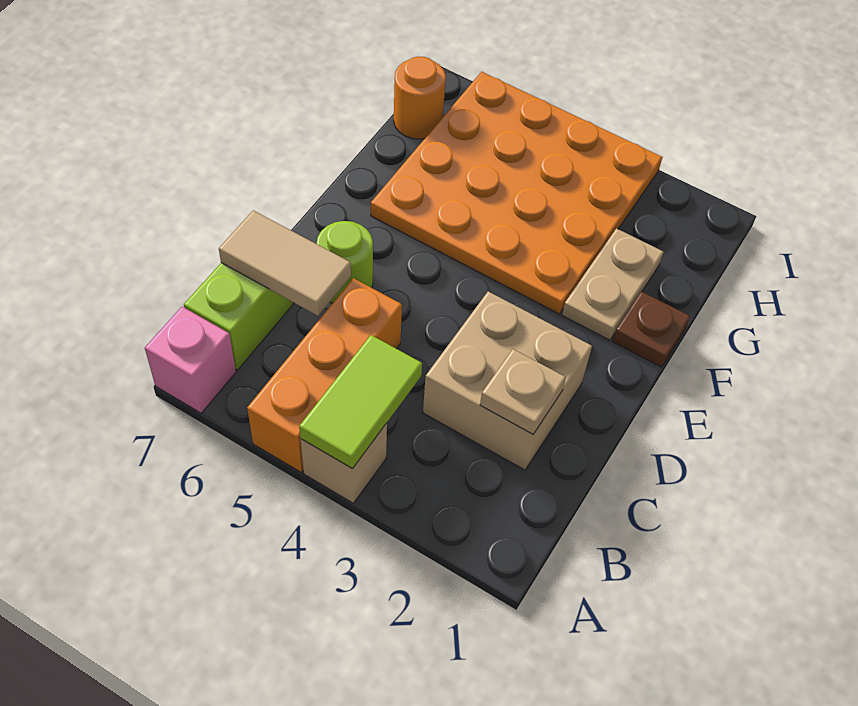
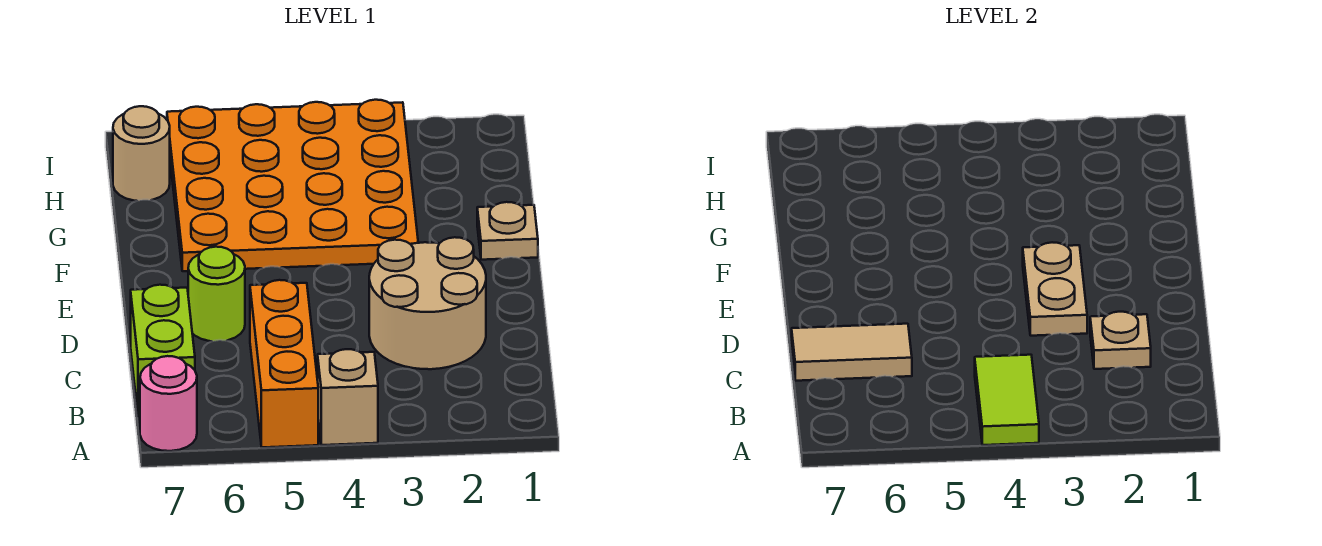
pink 1x1 brick [145,307,236,413] -> pink 1x1 round brick [140,356,197,451]
tan 2x2 brick [423,292,592,470] -> tan 2x2 round brick [369,237,486,369]
brown 1x1 plate [613,291,690,367] -> tan 1x1 plate [477,202,538,260]
tan 1x2 plate [562,229,663,340] -> tan 1x2 plate moved to [1023,242,1087,336]
orange 1x1 round brick [394,56,446,139] -> tan 1x1 round brick [113,106,170,201]

